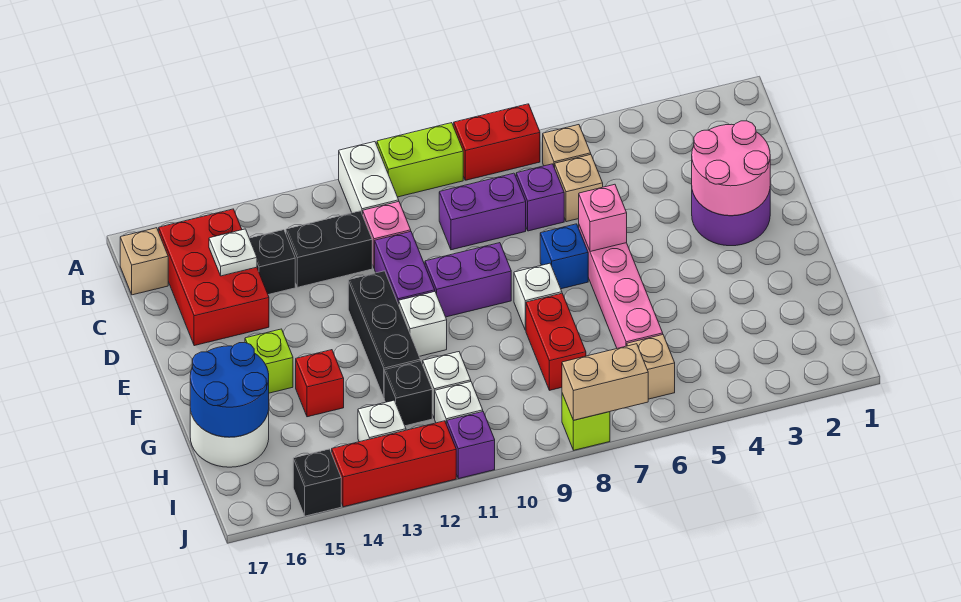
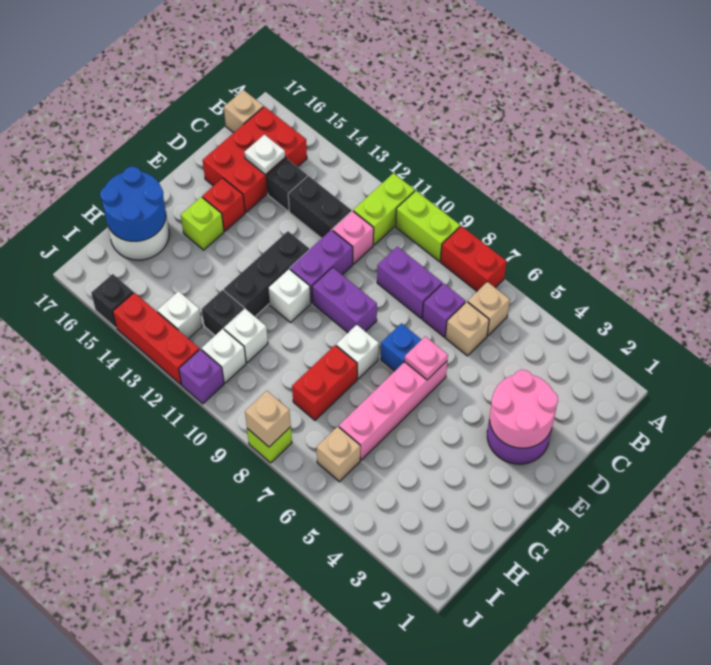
white 1x2 brick [339,142,399,215] -> lime 1x2 brick [353,173,415,245]
pink 1x1 brick [579,184,627,252] -> pink 1x1 plate [405,336,448,380]
red 1x1 brick [296,350,344,417] -> red 1x1 brick moved to [202,178,245,231]
tan 1x2 brick [562,344,648,420] -> tan 1x1 brick [245,391,291,447]

